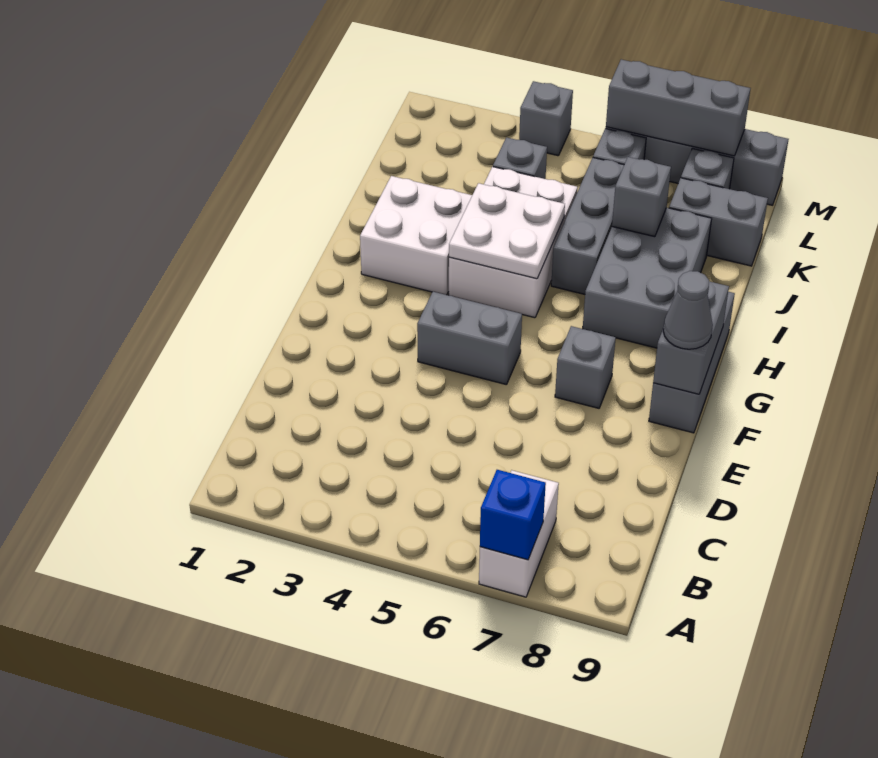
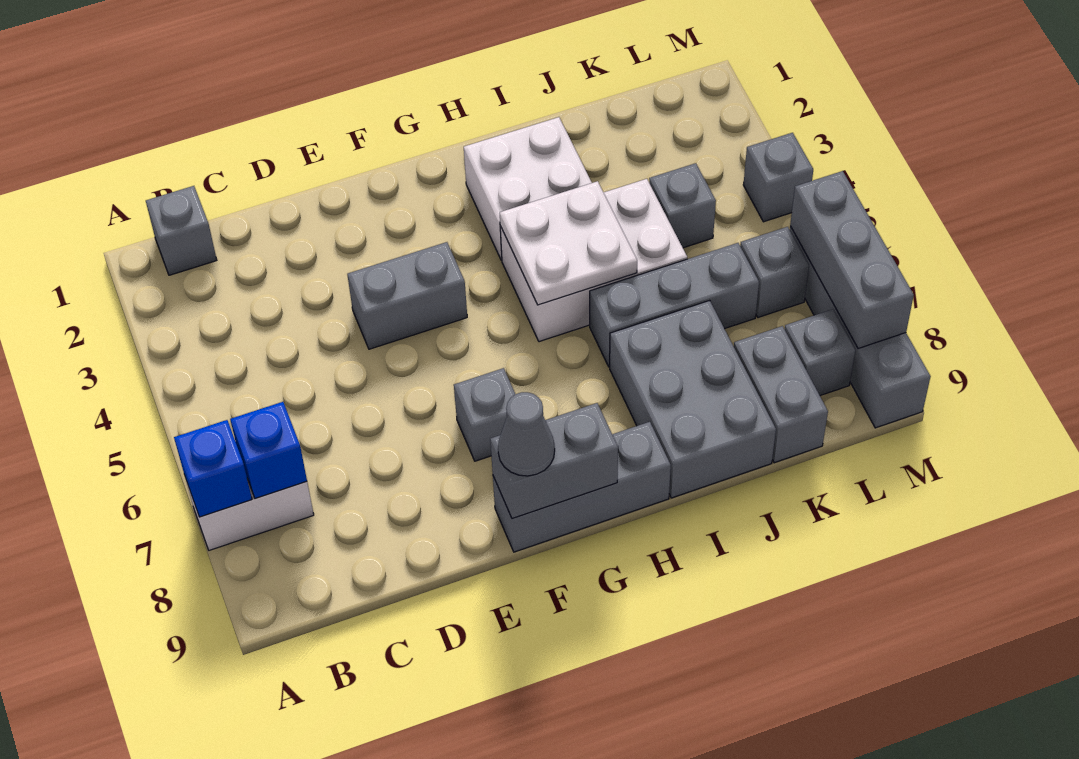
none -> blue 1x1 brick [230,402,307,499]
grey 1x2 brick [417,292,522,385] -> grey 1x2 brick turned to [347,242,467,349]
grey 2x3 brick [583,208,712,348] -> grey 2x3 brick turned to [610,300,776,498]
grey 1x1 brick [612,157,671,237] -> grey 1x1 brick moved to [146,186,217,275]

